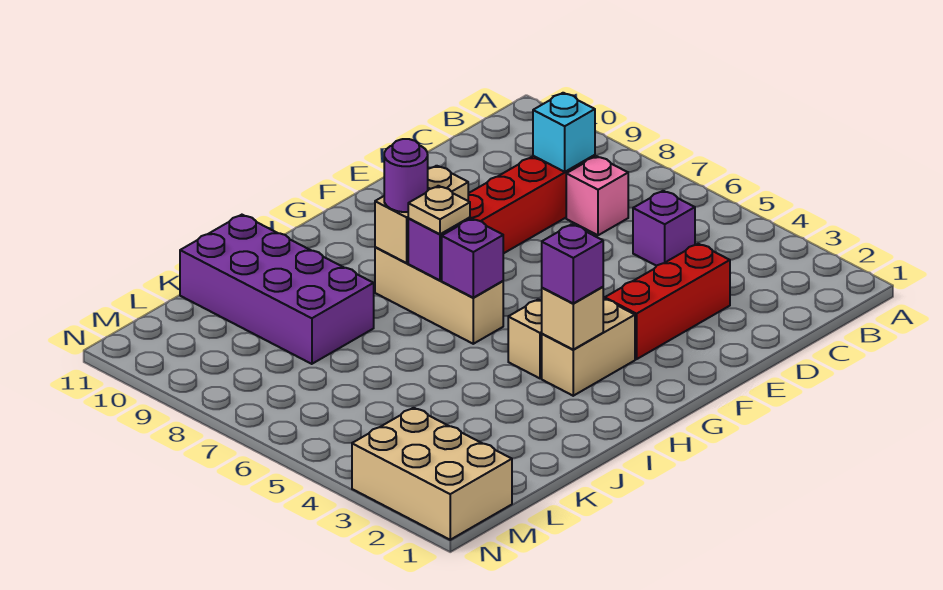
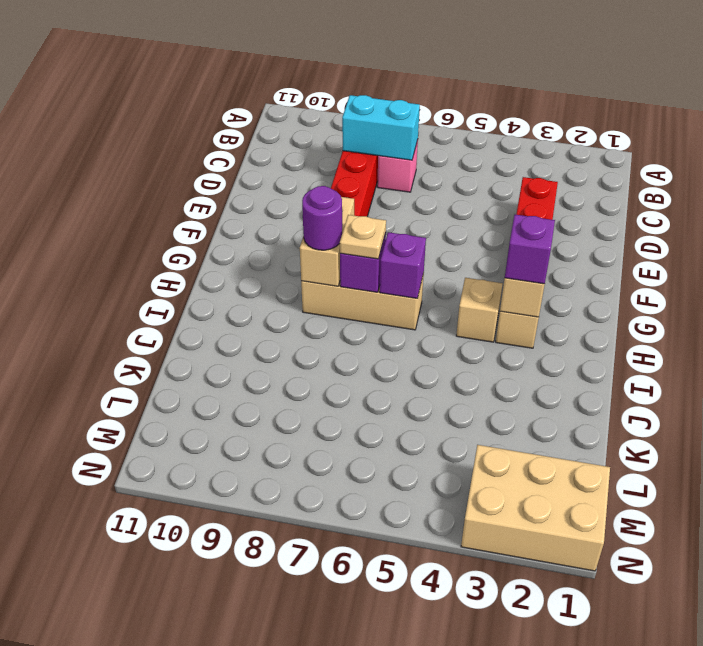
purple 1x1 brick [633,191,695,266] -> none
cyan 1x1 brick [533,93,595,172] -> cyan 1x2 brick [342,95,420,160]
purple 2x4 brick [180,215,374,364] -> none

